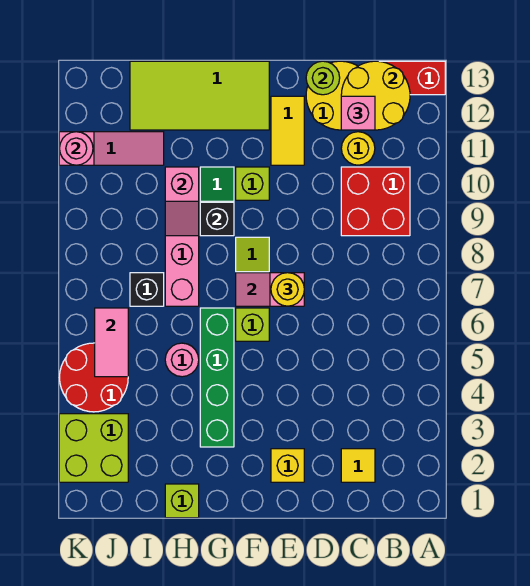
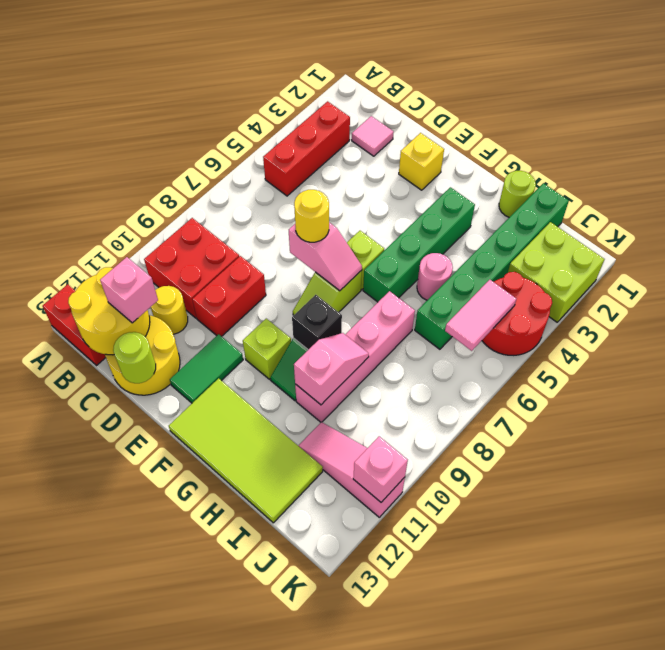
none -> red 1x3 brick [263,101,350,196]
yellow 1x1 tile [341,449,375,482] -> pink 1x1 tile [352,116,394,156]
none -> red 1x2 brick [192,256,266,336]
yellow 1x2 tile [271,96,304,165] -> green 1x2 tile [170,334,243,403]
lime 1x1 brick [165,484,199,518] -> lime 1x1 round brick [499,171,536,217]
none -> green 1x6 brick [415,183,569,349]
black 1x1 brick [130,273,164,306] -> none
pink 1x1 round brick [59,132,93,165] -> pink 1x1 brick [353,436,408,502]

